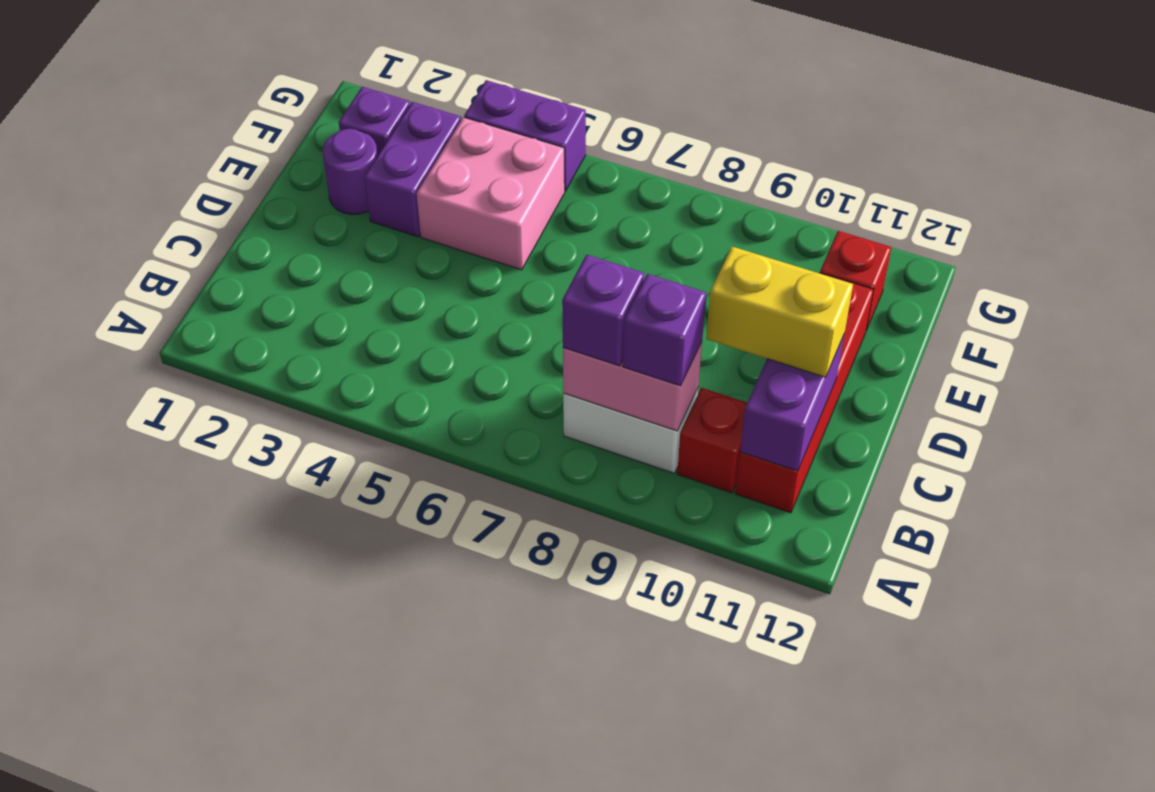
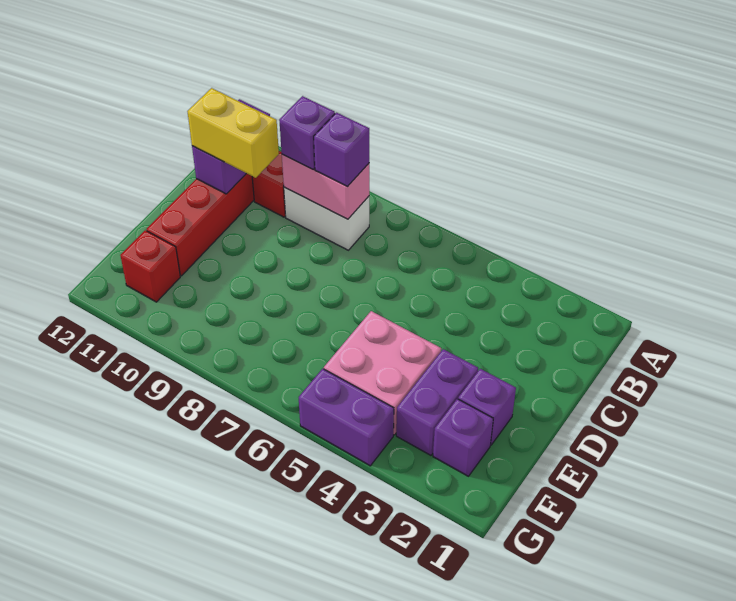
purple 1x1 round brick [323,129,377,215] -> purple 1x1 brick [458,369,516,445]

